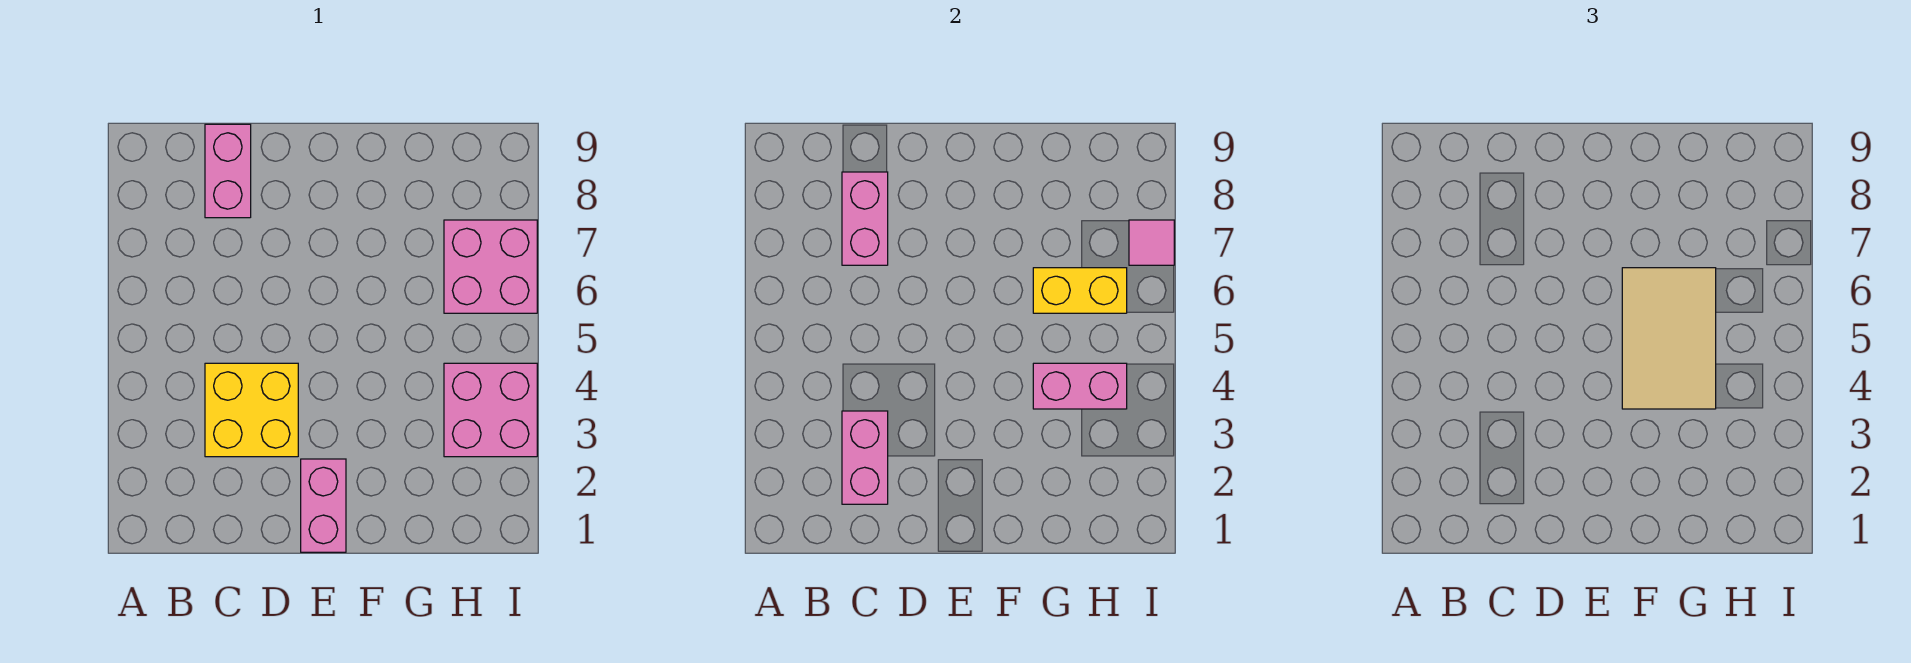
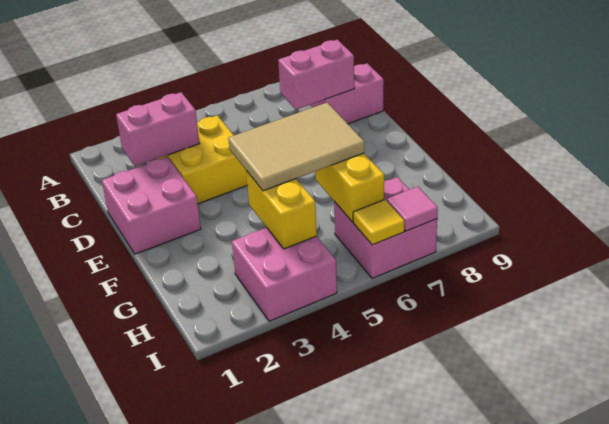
pink 1x2 brick [301,459,346,552] -> pink 2x2 brick [102,157,201,254]
pink 1x2 brick [1033,363,1127,409] -> yellow 1x2 brick [246,171,317,249]
none -> yellow 1x1 tile [353,200,404,245]

